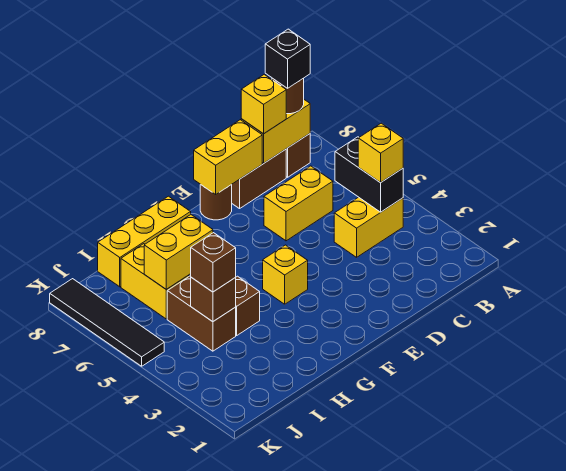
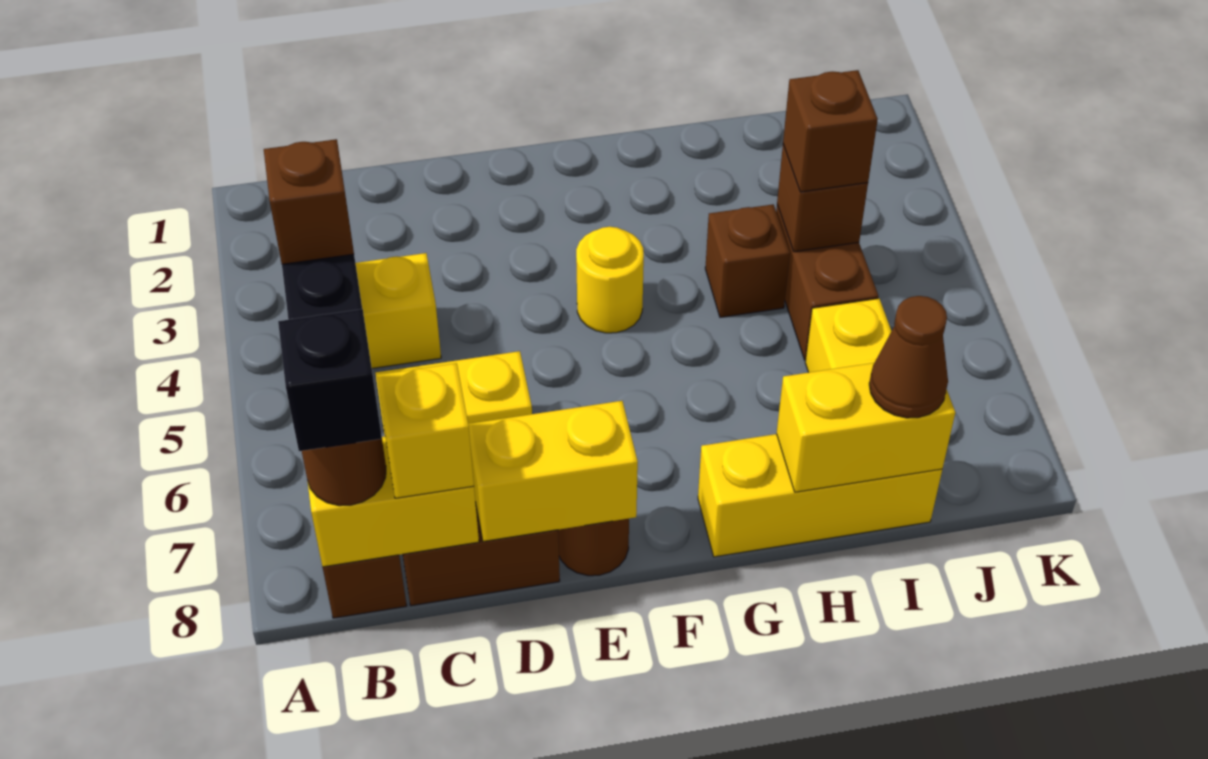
yellow 1x1 brick [358,123,403,183] -> brown 1x1 brick [264,139,354,264]
yellow 1x1 brick [263,245,308,304] -> yellow 1x1 round brick [576,227,644,333]
yellow 1x2 brick [144,215,213,289] -> yellow 1x2 brick moved to [777,363,955,492]
none -> brown 1x1 cone [869,296,948,418]
black 1x4 tile [50,279,164,366] -> none

